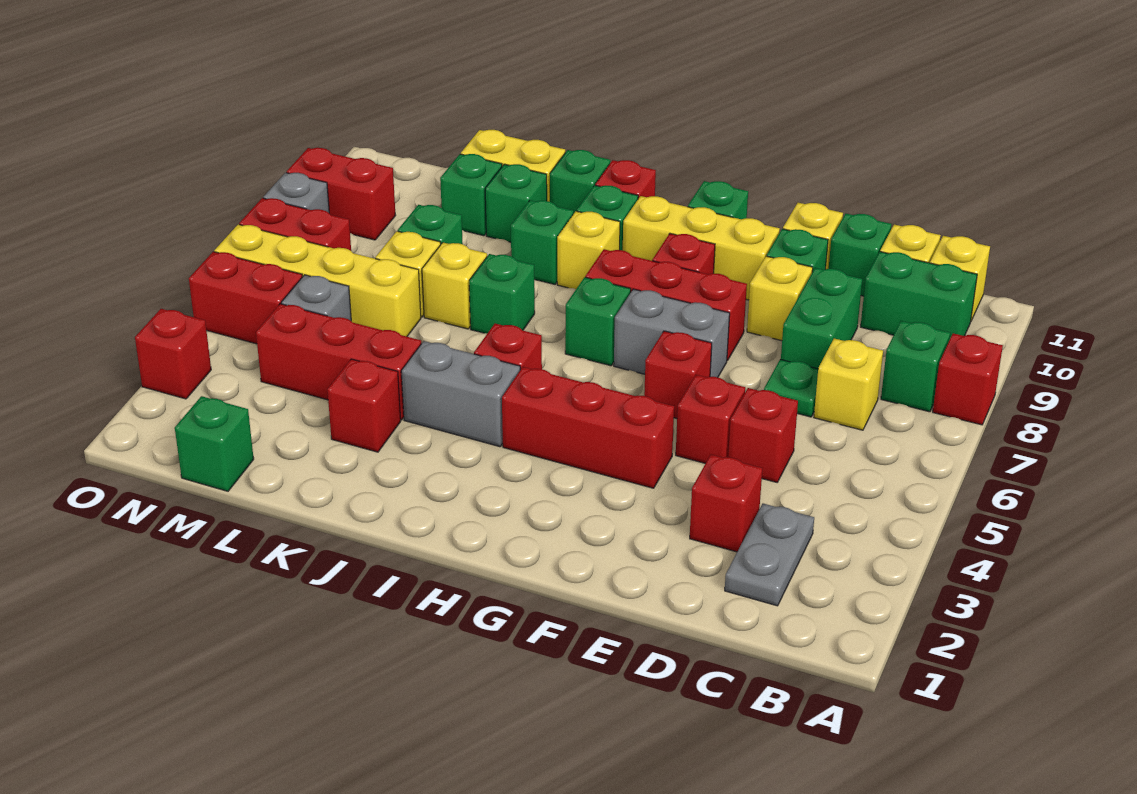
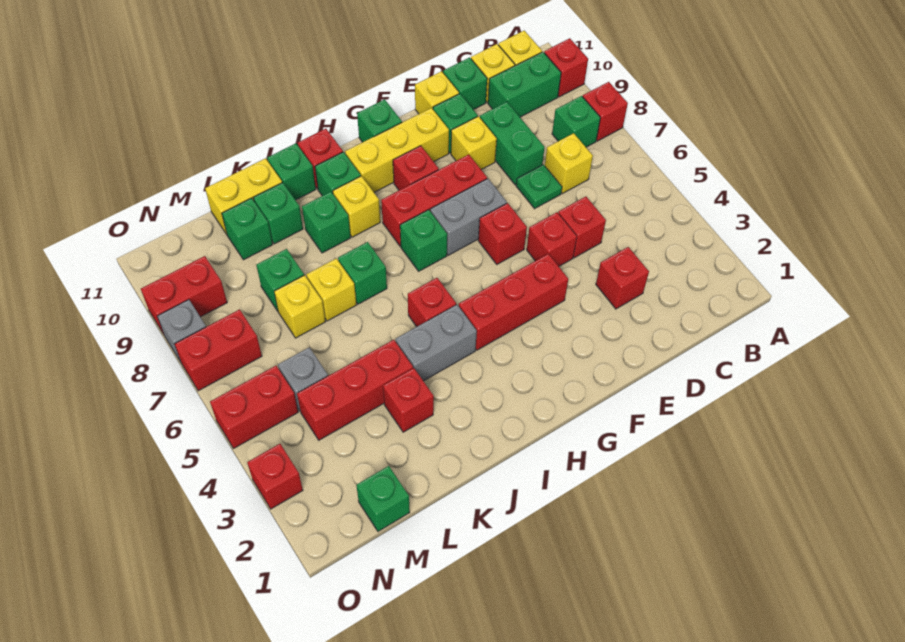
none -> red 1x1 brick [544,38,588,97]
grey 1x2 plate [725,504,814,606] -> none
yellow 1x4 brick [214,224,421,337] -> none

